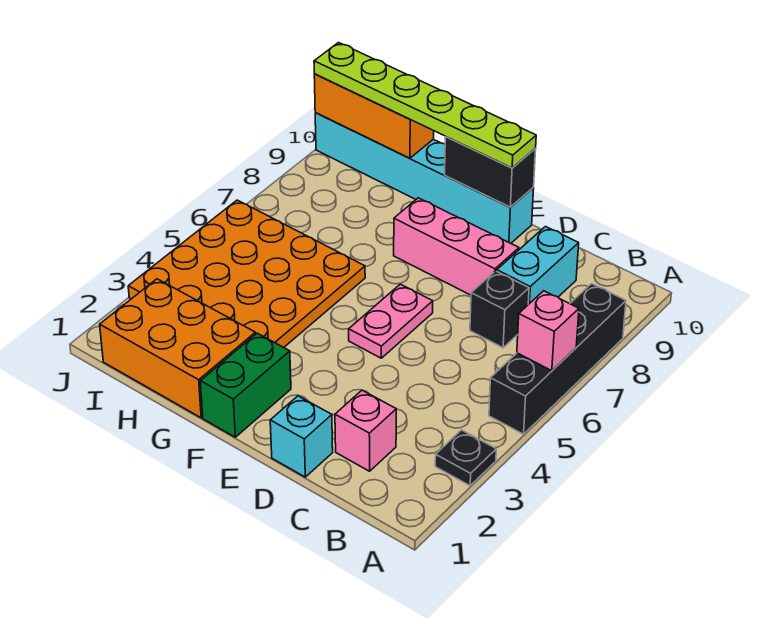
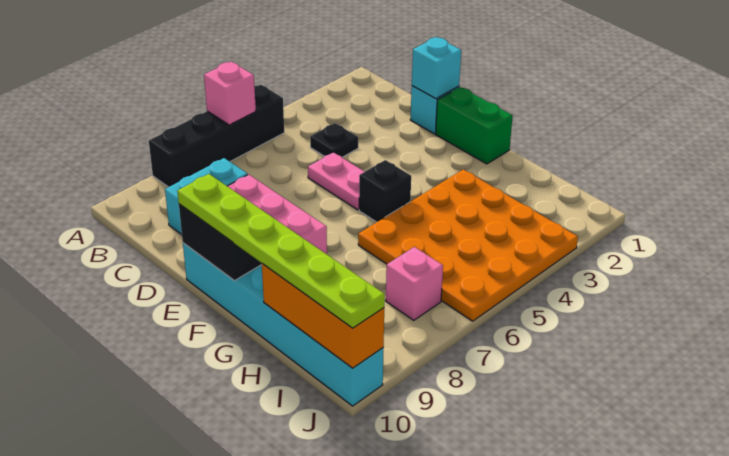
black 1x1 plate [435,430,496,486] -> black 1x1 plate moved to [310,123,358,157]
pink 1x1 brick [335,390,396,471] -> pink 1x1 brick moved to [386,247,443,320]
black 1x1 brick [470,271,529,348] -> black 1x1 brick moved to [359,160,411,222]
none -> cyan 1x1 brick [412,37,461,99]
pink 1x2 plate [349,284,433,358] -> pink 1x2 plate turned to [308,152,365,210]
green 1x2 brick [200,333,291,437] -> green 1x2 brick turned to [436,87,513,164]
orange 2x3 brick [100,279,256,418] -> none

